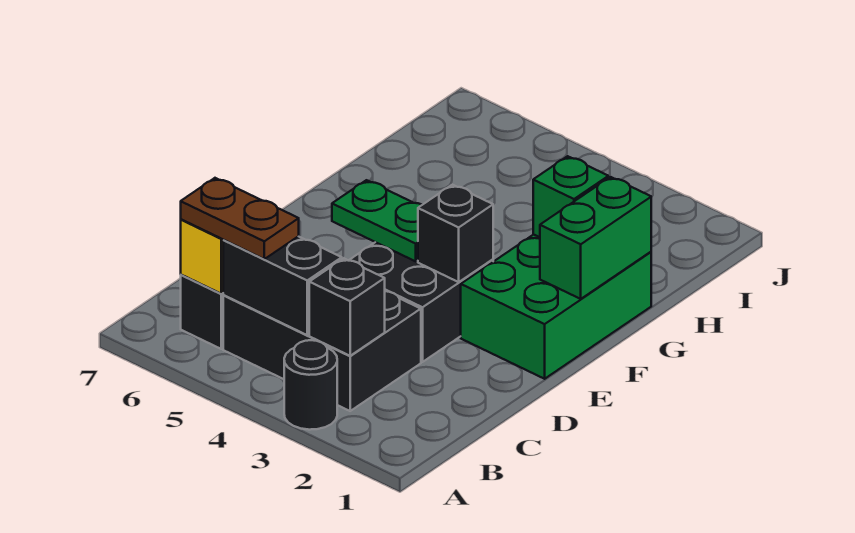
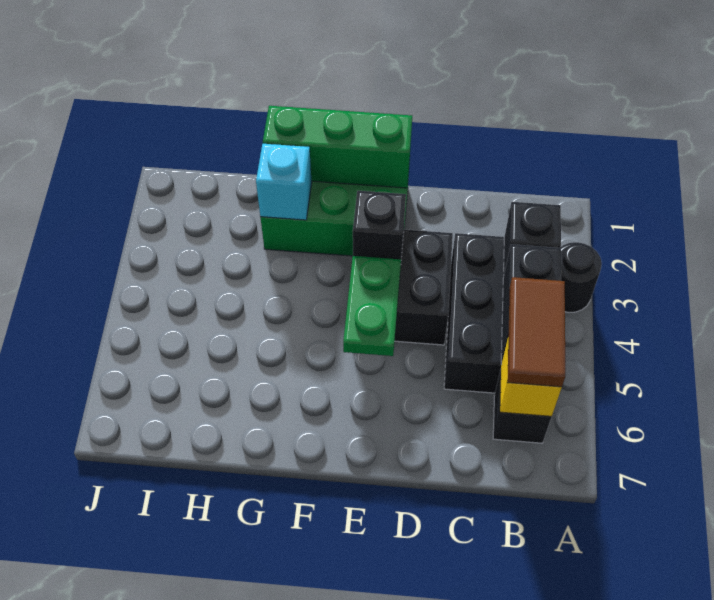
brown 1x2 plate [181,178,299,259] -> brown 1x2 tile [507,277,565,387]
green 1x2 brick [540,177,651,299] -> green 1x3 brick [263,106,412,188]
green 1x1 brick [533,156,608,237] -> cyan 1x1 brick [256,144,312,220]

